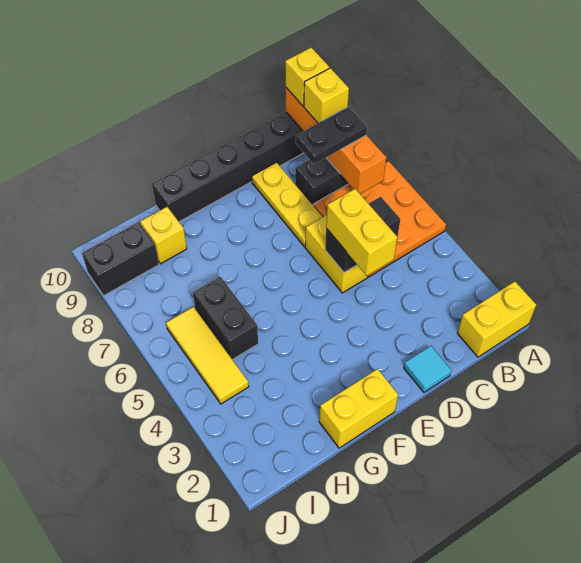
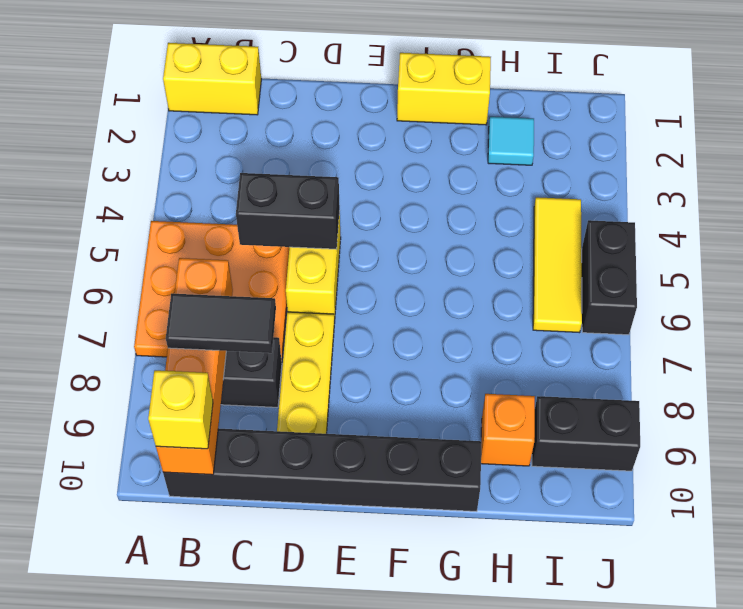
black 1x2 plate [296,107,367,164] -> black 1x2 tile [166,294,276,353]
yellow 1x1 brick [304,68,349,123] -> none
cyan 1x1 tile [404,346,451,392] -> cyan 1x1 tile moved to [488,117,534,165]
yellow 1x2 brick [326,189,397,276] -> none
black 1x2 brick [193,277,258,360] -> black 1x2 brick moved to [582,220,637,335]
yellow 1x1 brick [140,207,187,264] -> orange 1x1 brick [481,394,535,466]

